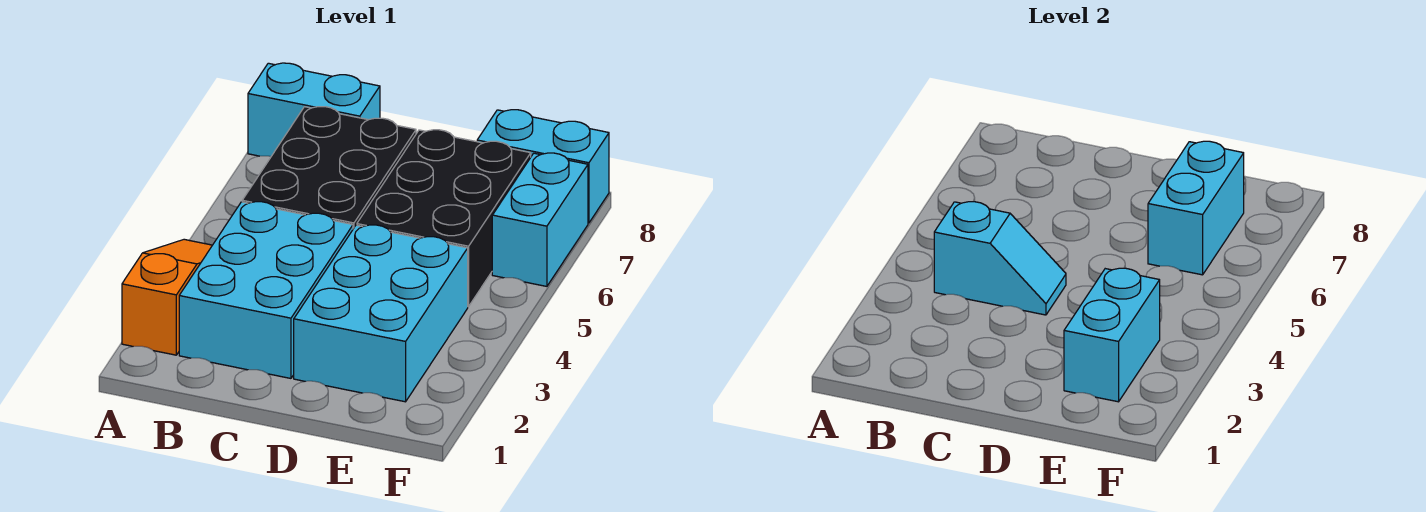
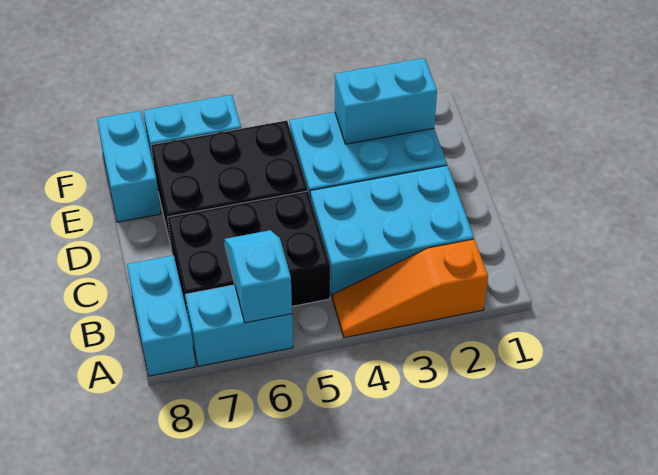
cyan 1x2 slope [934,202,1066,315] -> cyan 1x2 slope moved to [225,230,292,323]
cyan 1x2 brick [1148,141,1244,275] -> cyan 1x2 brick moved to [185,285,293,366]

